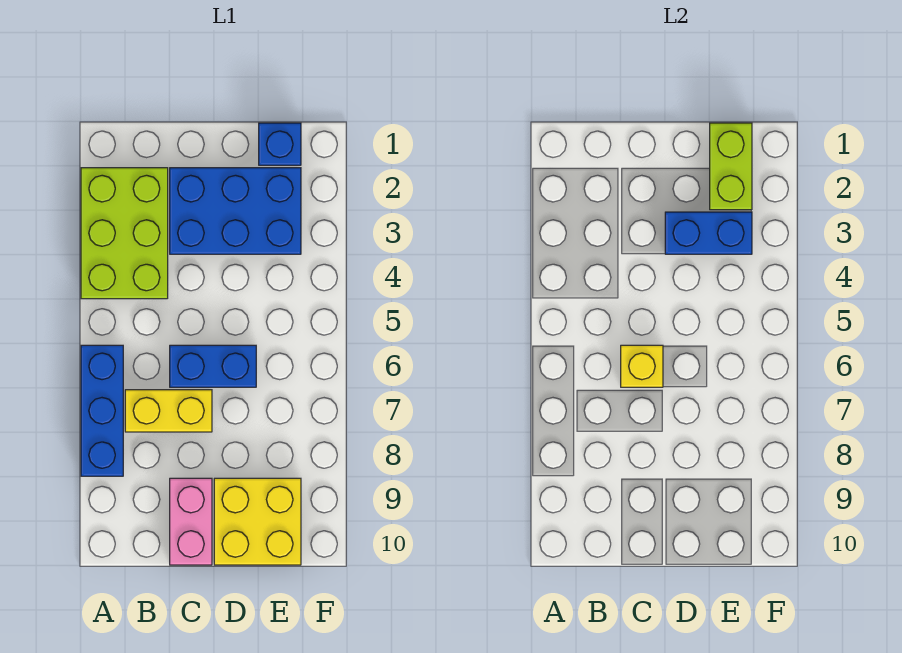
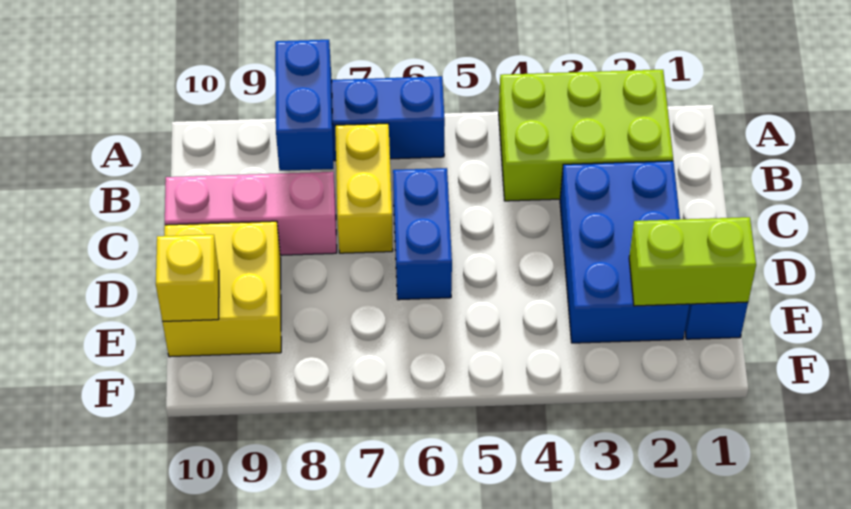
yellow 1x1 brick [621,345,663,387] -> yellow 1x1 brick moved to [156,235,219,321]
pink 1x2 brick [170,478,212,565] -> pink 1x3 brick [165,172,337,255]
blue 1x2 brick [665,212,752,254] -> blue 1x2 brick moved to [275,40,333,171]

